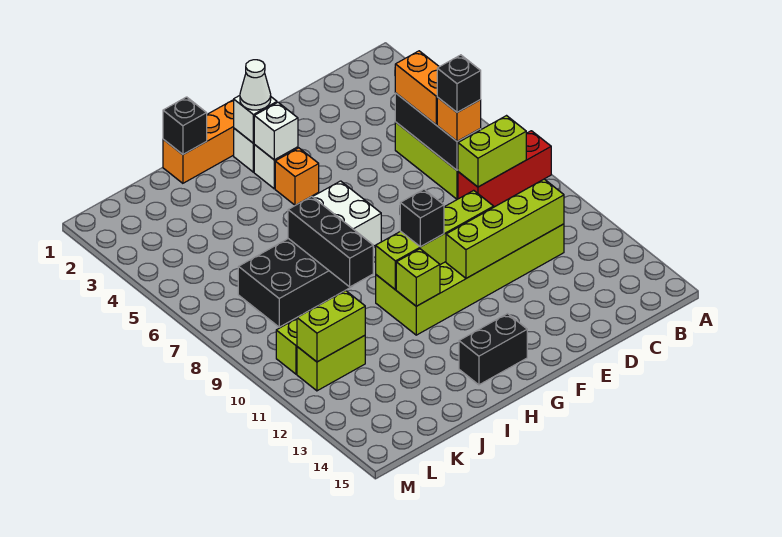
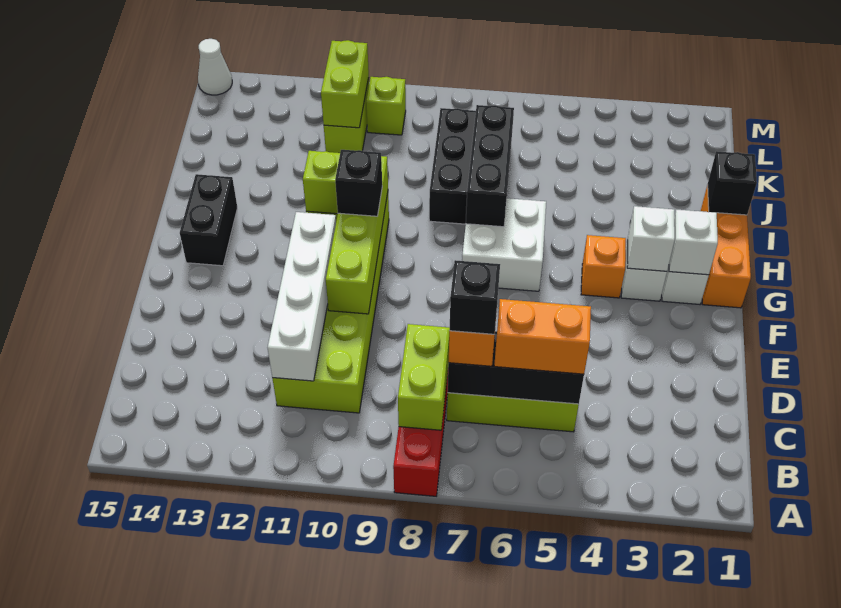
lime 1x4 brick [446,179,564,278] -> white 1x4 brick [268,212,336,381]
white 1x1 cone [240,60,271,110] -> white 1x1 cone moved to [198,39,232,95]
black 1x3 brick [288,196,373,287] -> black 1x3 brick turned to [466,105,514,227]

